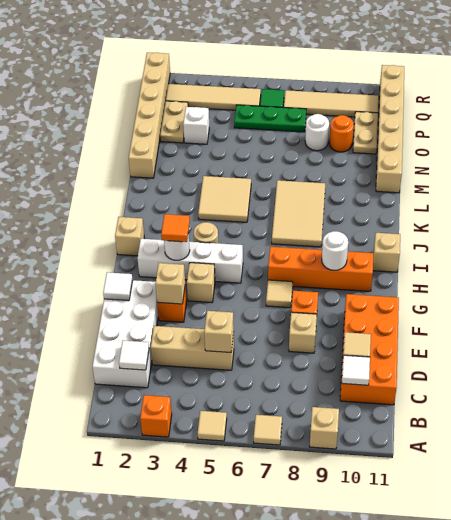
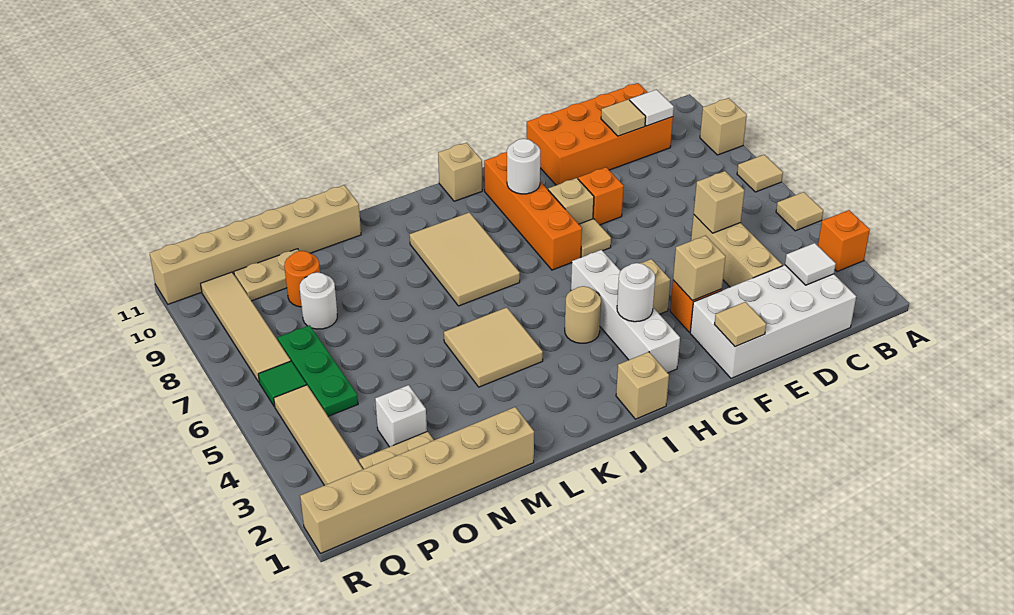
tan 1x1 brick [289,312,317,353] -> tan 1x1 brick moved to [548,178,594,224]
white 1x1 tile [103,272,133,301] -> tan 1x1 tile [714,302,766,347]
orange 1x1 tile [161,214,190,242] -> none
tan 2x3 tile [272,180,325,247] -> tan 2x3 tile turned to [410,212,520,306]

